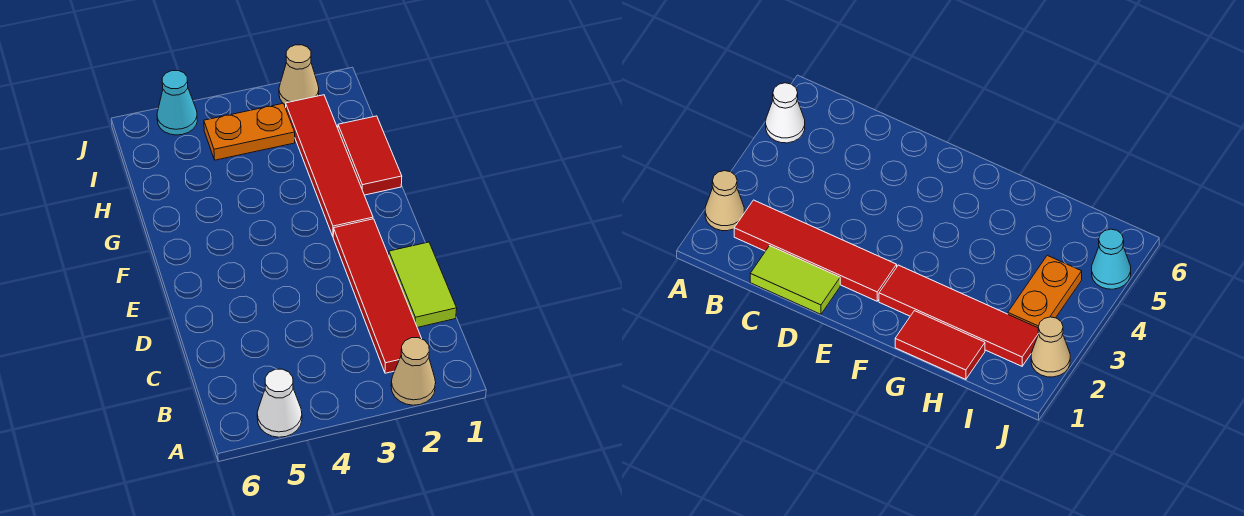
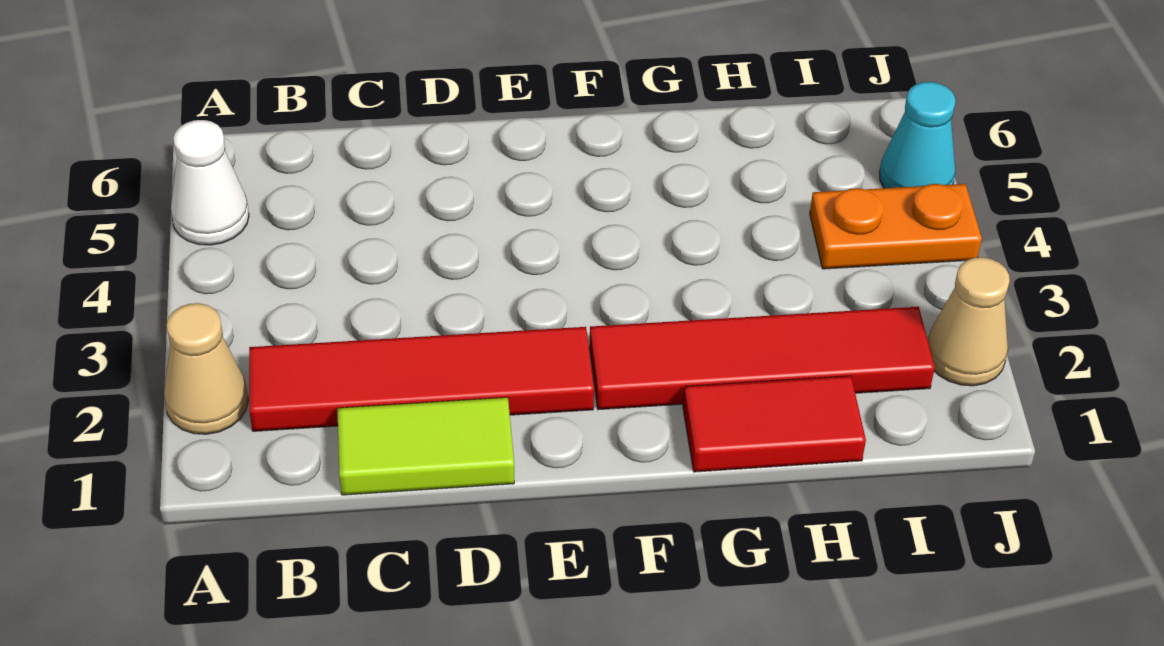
orange 1x2 plate [204,103,295,160] -> orange 1x2 plate turned to [810,184,982,269]

